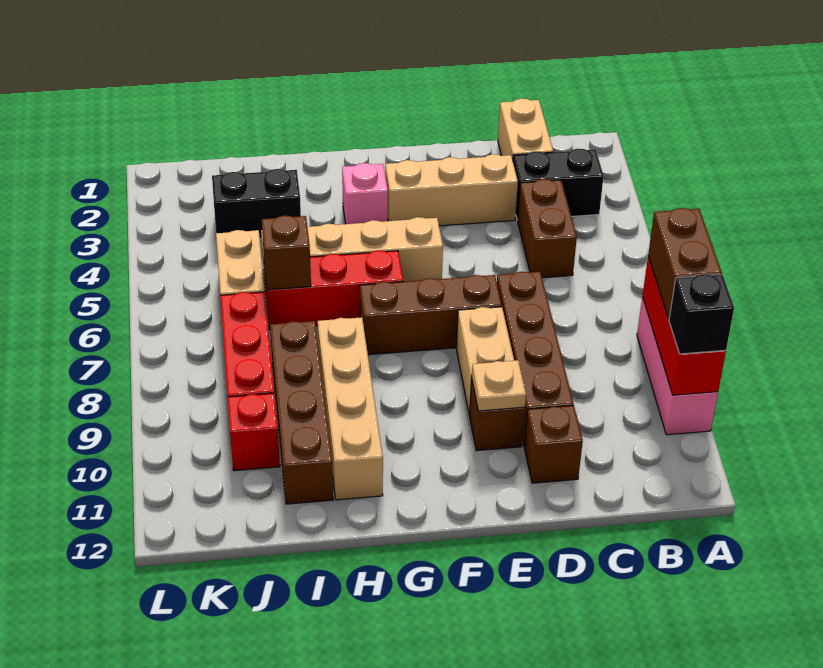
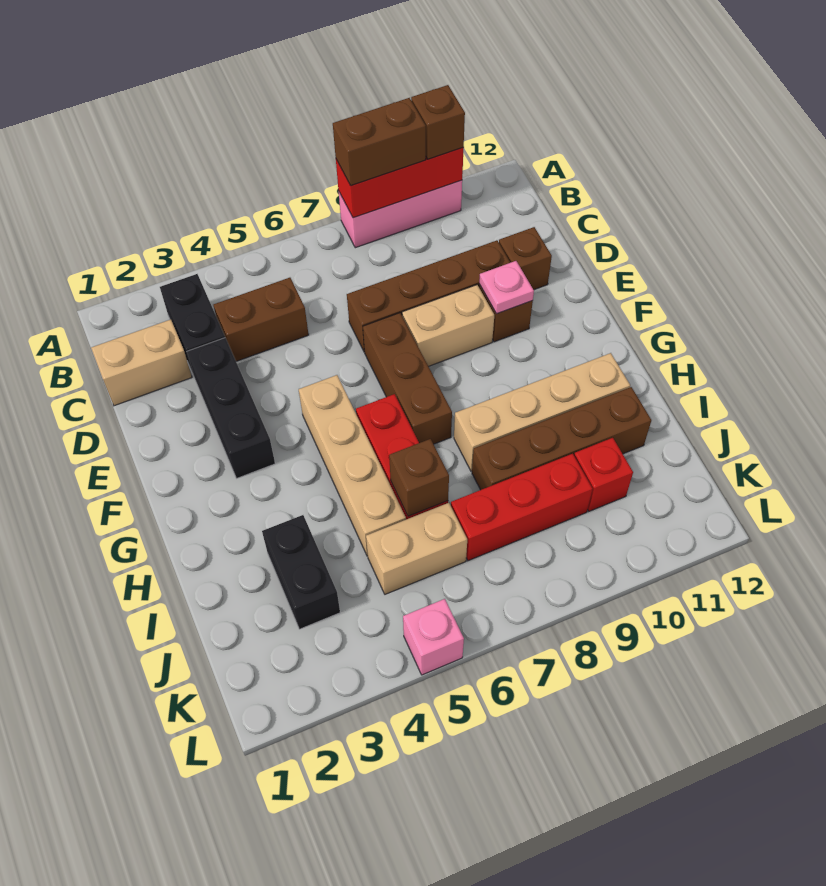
black 1x1 brick [669,274,734,354] -> brown 1x1 brick [411,85,465,159]
tan 1x3 brick [385,154,518,226] -> black 1x3 brick [187,338,275,478]
tan 1x1 plate [472,360,526,411] -> pink 1x1 plate [479,261,534,314]
pink 1x1 brick [342,163,388,224] -> pink 1x1 brick moved to [403,599,464,675]

